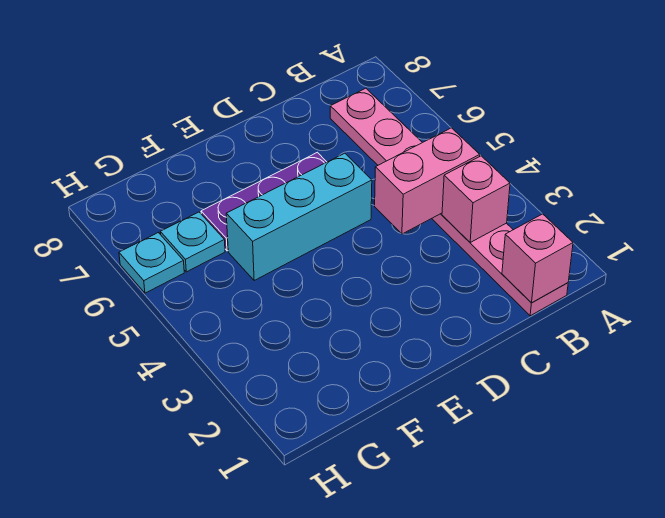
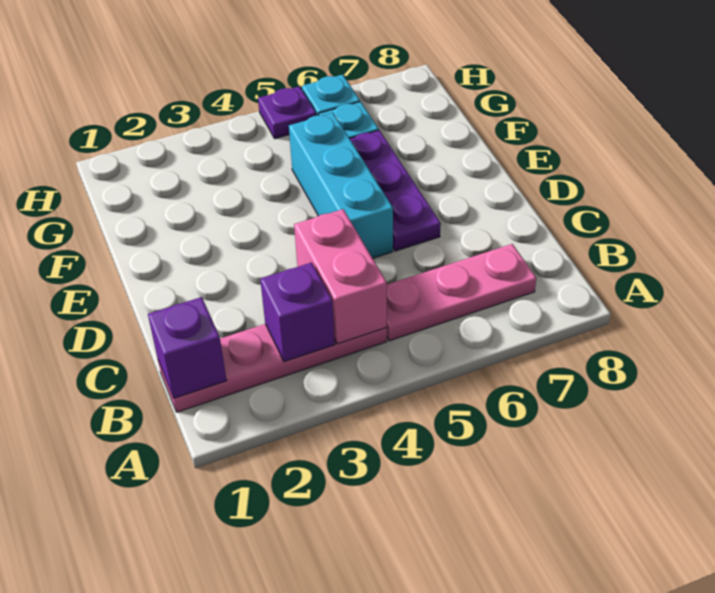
pink 1x1 brick [502,214,573,303] -> purple 1x1 brick [148,297,227,398]
pink 1x1 brick [442,156,510,242] -> purple 1x1 brick [260,262,335,362]
none -> purple 1x1 plate [258,86,316,139]

